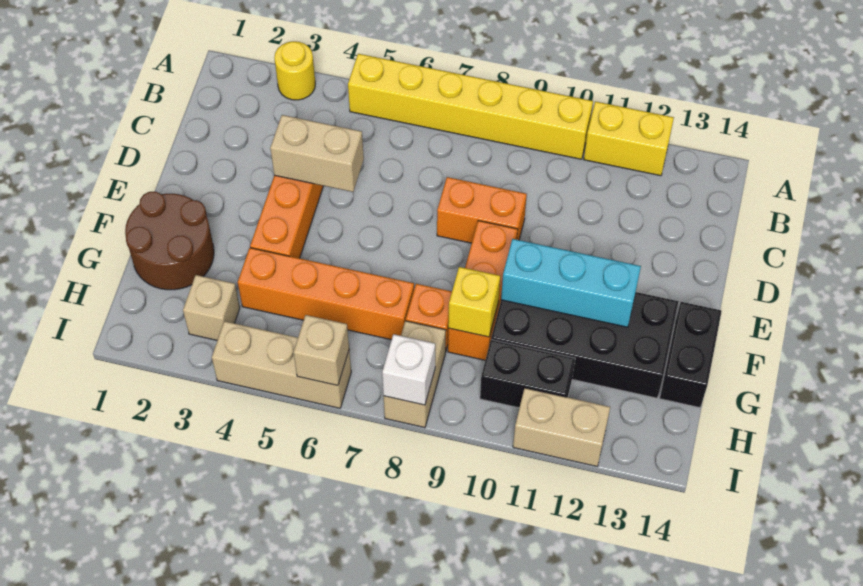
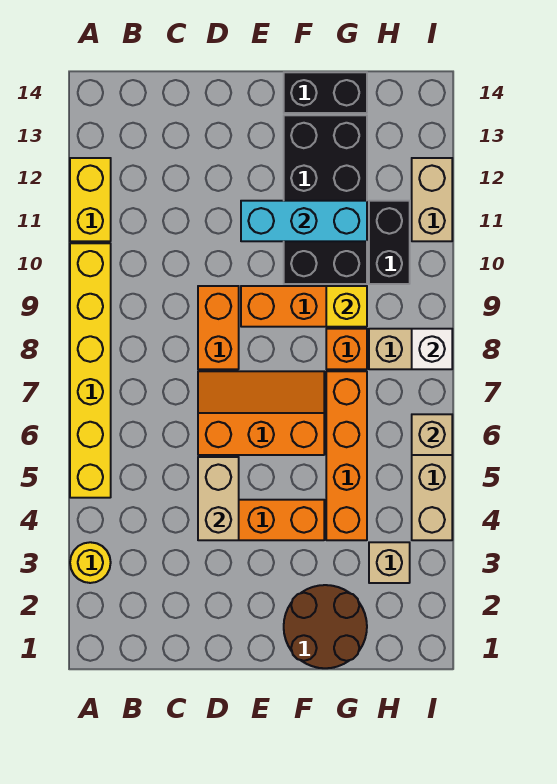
none -> orange 2x3 slope [198,371,324,455]
cyan 1x3 brick [501,239,641,327] -> cyan 1x3 brick turned to [241,201,367,241]

